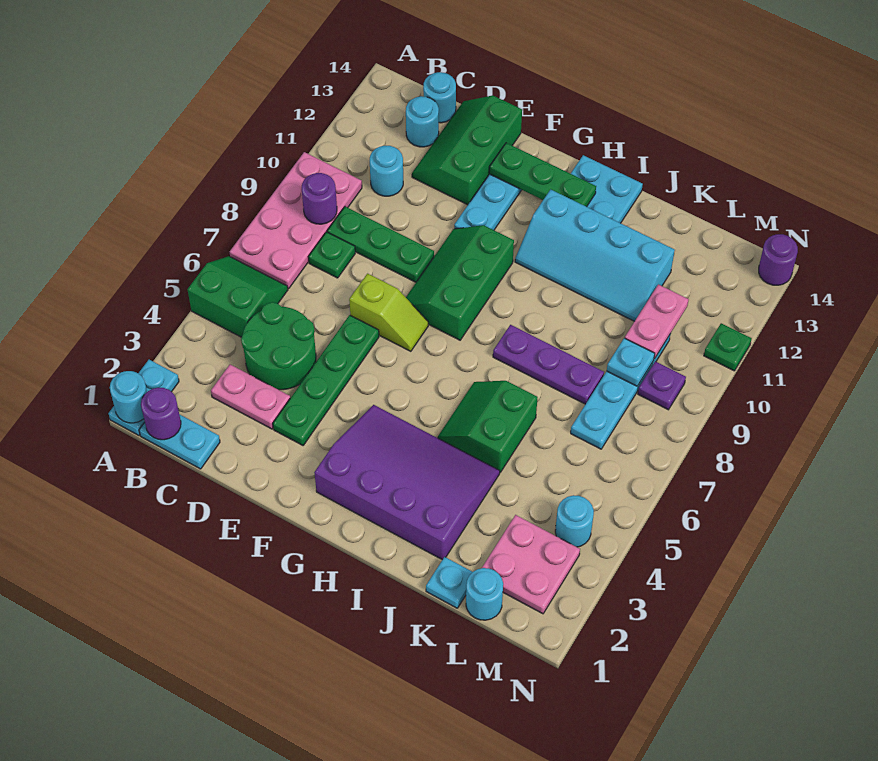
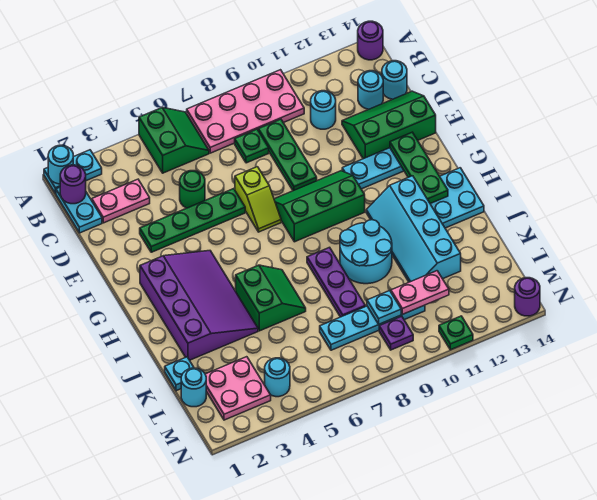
purple 1x1 round brick [302,173,337,224] -> purple 1x1 round brick moved to [358,21,383,60]
pink 1x2 plate [211,364,290,429] -> pink 1x2 plate turned to [92,179,150,223]
green 2x2 round brick [241,302,316,390] -> green 1x1 round brick [180,171,205,208]
green 2x2 slope [438,381,538,472] -> green 2x2 slope turned to [236,265,306,331]
none -> cyan 2x2 round brick [340,220,392,284]

